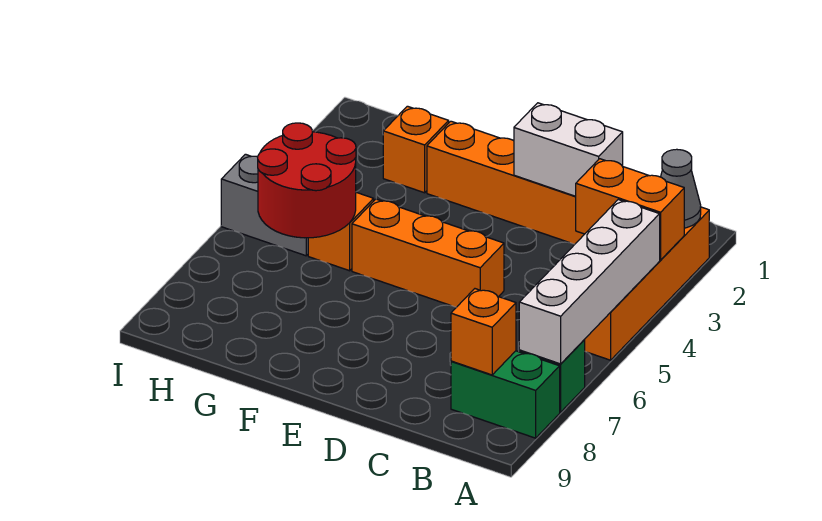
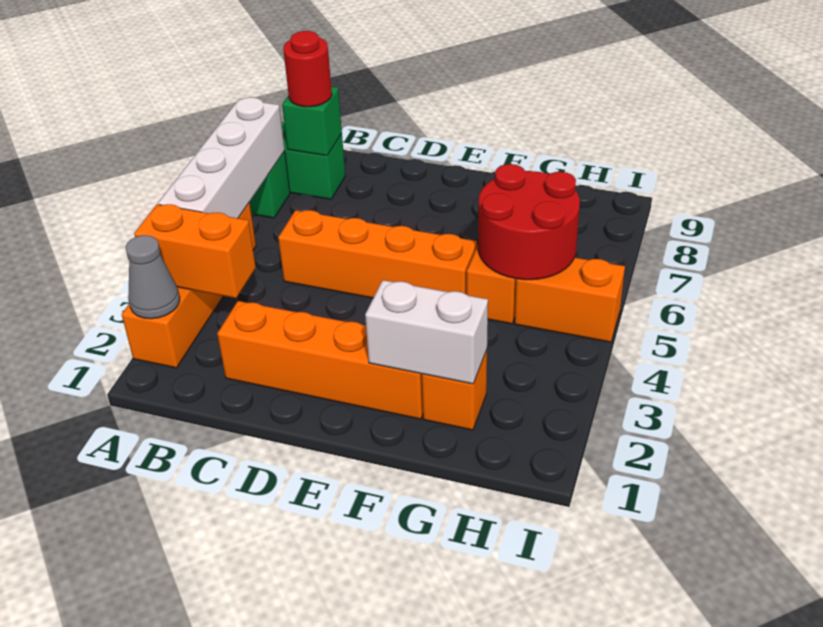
orange 1x1 brick [451,289,516,375] -> green 1x1 brick [282,87,342,156]
none -> red 1x1 round brick [283,31,332,107]
white 1x2 brick [514,103,623,196] -> white 1x2 brick moved to [365,280,488,384]
orange 1x3 brick [352,199,504,307] -> orange 1x4 brick [278,210,477,298]
grey 1x2 brick [221,154,308,256] -> orange 1x2 brick [515,258,625,342]

